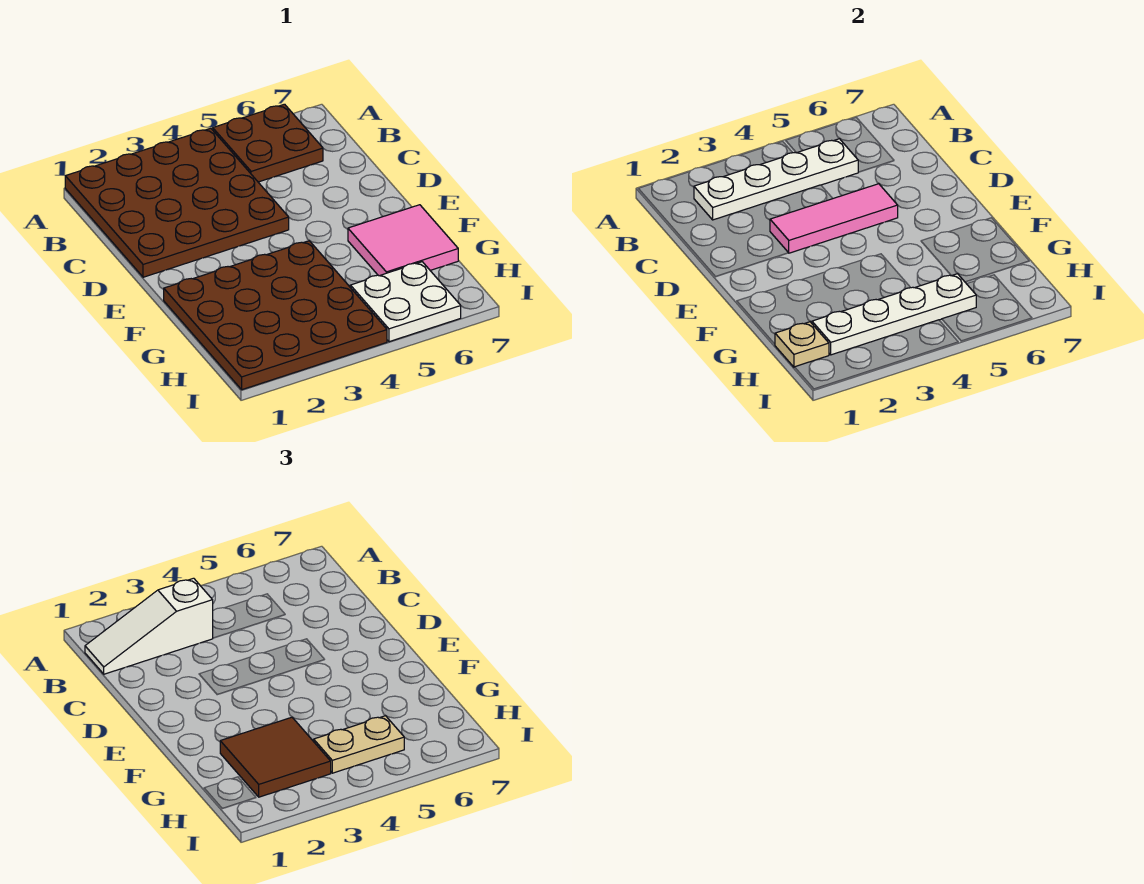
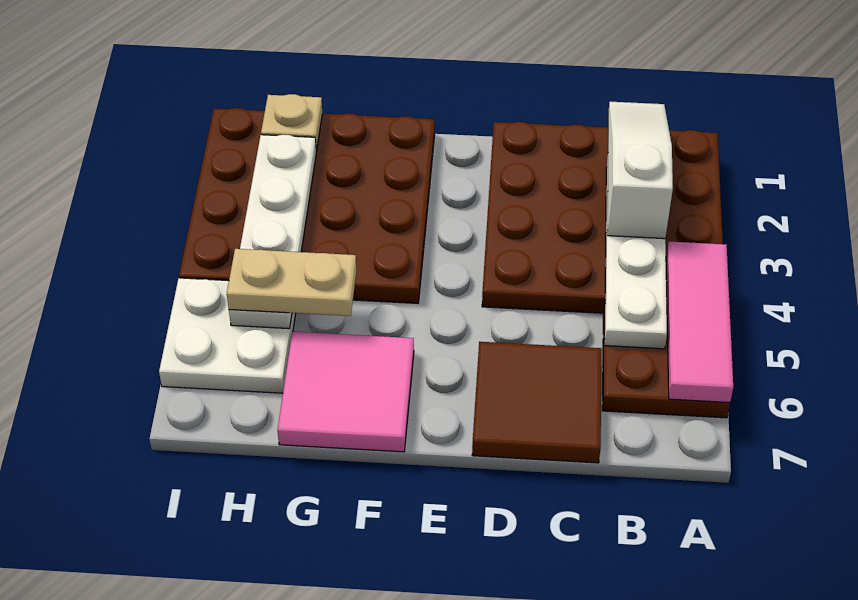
pink 1x3 tile [770,184,898,253] -> pink 1x3 tile moved to [666,242,733,403]
brown 2x2 tile [220,717,331,797] -> brown 2x2 tile moved to [472,342,602,463]
tan 1x2 plate [314,716,404,773] -> tan 1x2 plate turned to [227,249,357,316]

